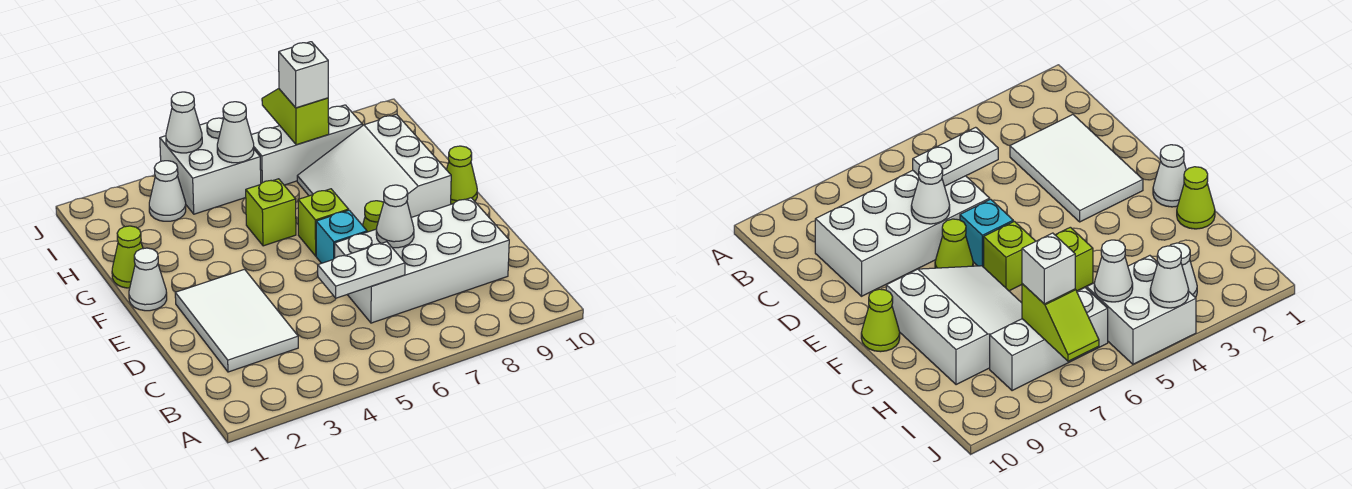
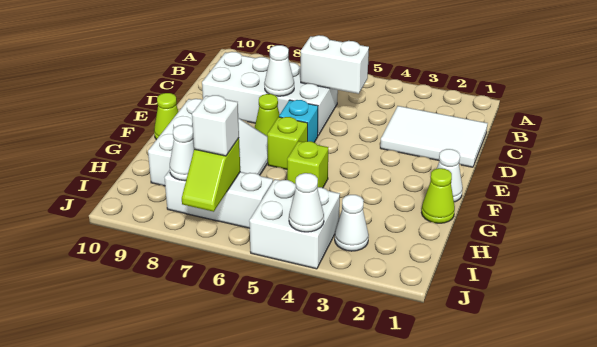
white 2x3 tile [175,269,298,372] -> white 2x3 tile turned to [380,106,488,167]
white 1x2 plate [318,242,405,298] -> white 1x2 brick [301,35,369,94]
white 1x1 cone [217,102,254,163] -> white 1x1 cone moved to [170,125,194,181]

